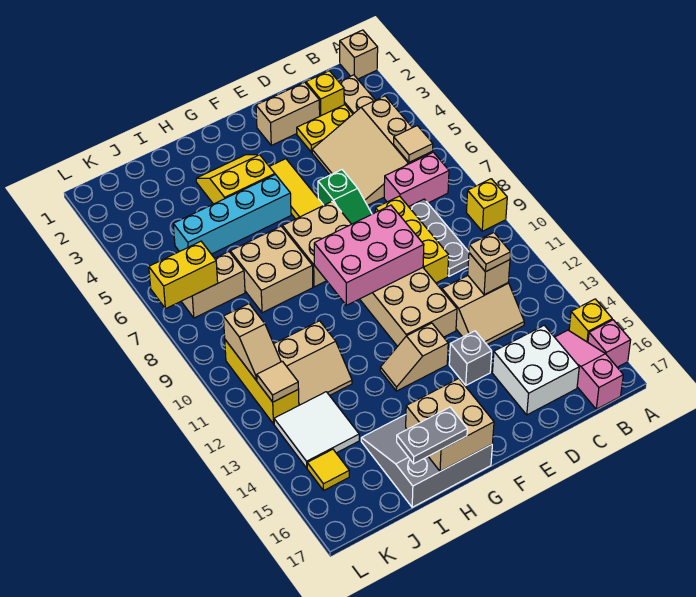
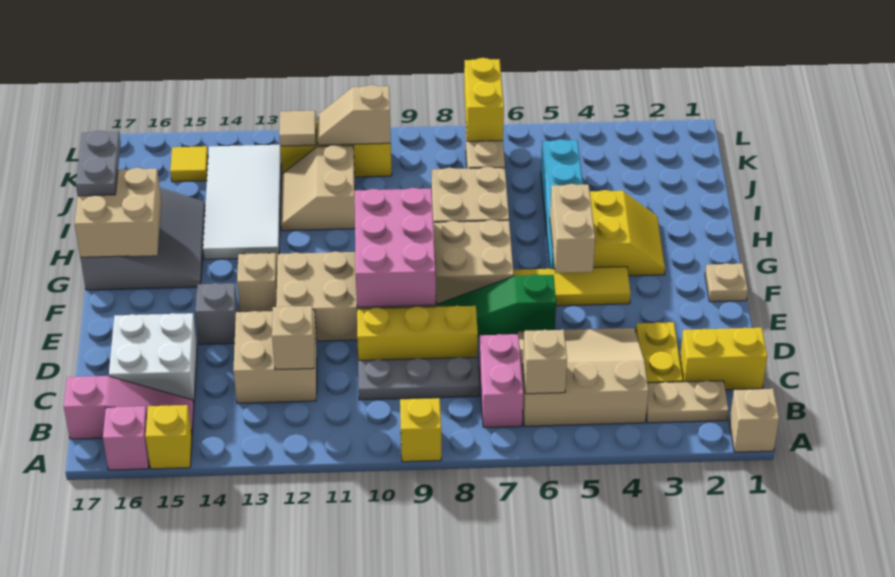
tan 1x1 tile [394,126,433,162] -> tan 1x1 brick [523,330,567,394]
yellow 1x1 brick [306,71,344,116] -> yellow 1x2 brick [680,328,767,390]
tan 2x2 slope [442,276,524,344] -> tan 2x2 brick [233,310,317,403]
tan 1x1 plate [469,233,511,272] -> tan 1x1 plate moved to [705,263,748,302]
tan 1x2 brick [256,82,320,145] -> tan 1x2 brick moved to [550,184,595,273]
white 2x2 tile [274,392,359,468] -> white 2x4 tile [203,145,281,260]

